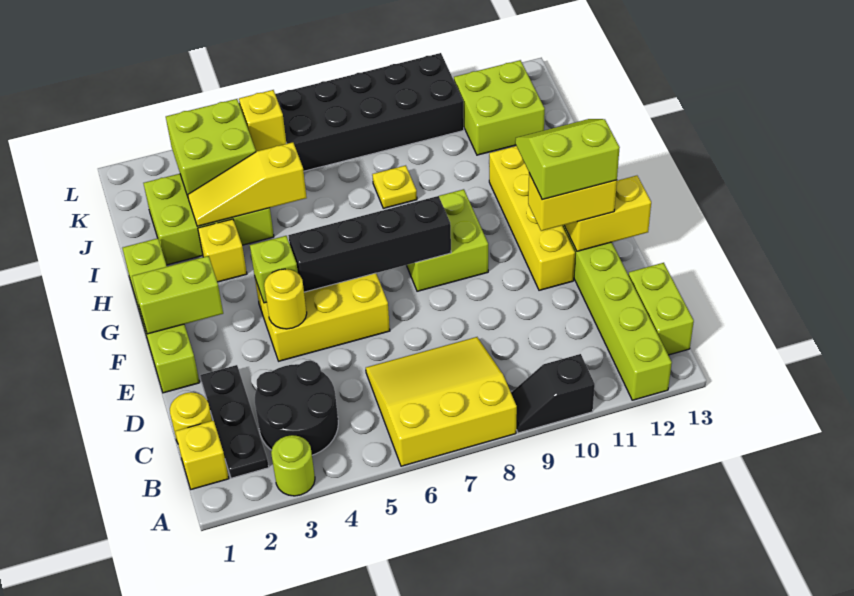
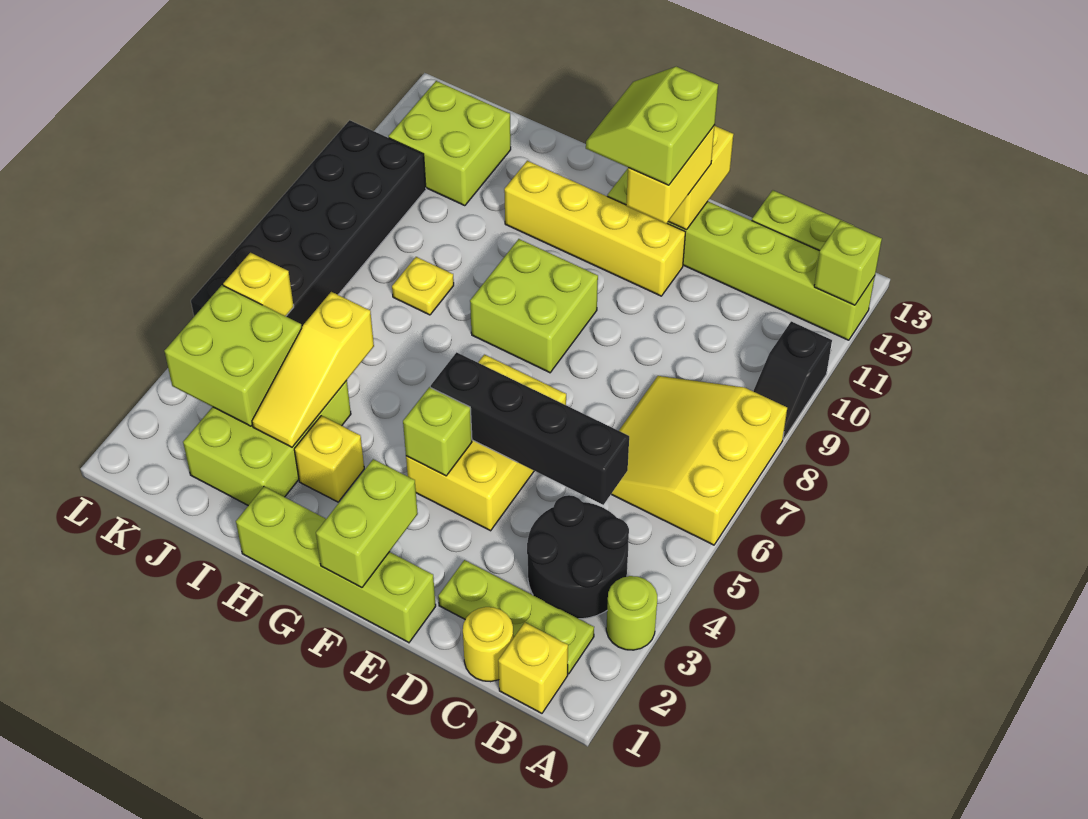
none -> lime 1x1 brick [814,221,882,305]
black 1x3 plate [200,365,269,478] -> lime 1x3 plate [438,560,594,674]
yellow 1x1 round brick [264,269,307,329] -> none
black 1x4 brick [288,196,451,292] -> black 1x4 brick turned to [431,352,629,505]

